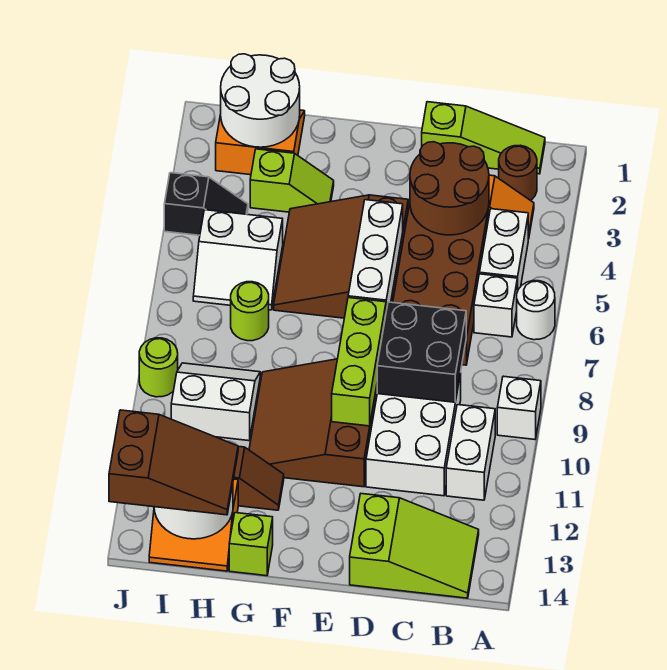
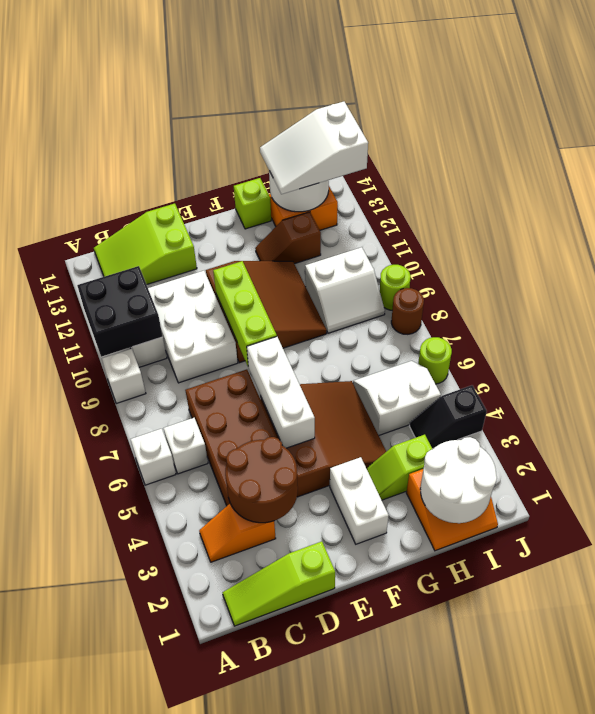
white 1x1 round brick [517,281,555,340] -> white 1x1 brick [130,429,176,485]
brown 1x1 round brick [499,145,537,201] -> brown 1x1 round brick moved to [391,288,424,334]
white 1x2 brick [480,209,528,292] -> white 1x2 brick moved to [330,457,389,544]
black 2x2 brick [377,302,466,402] -> black 2x2 brick moved to [77,266,163,357]
lime 1x1 round brick [231,282,269,341] -> lime 1x1 round brick moved to [418,337,452,384]
brown 2x3 slope [109,410,238,515] -> white 2x3 slope [260,102,368,194]

